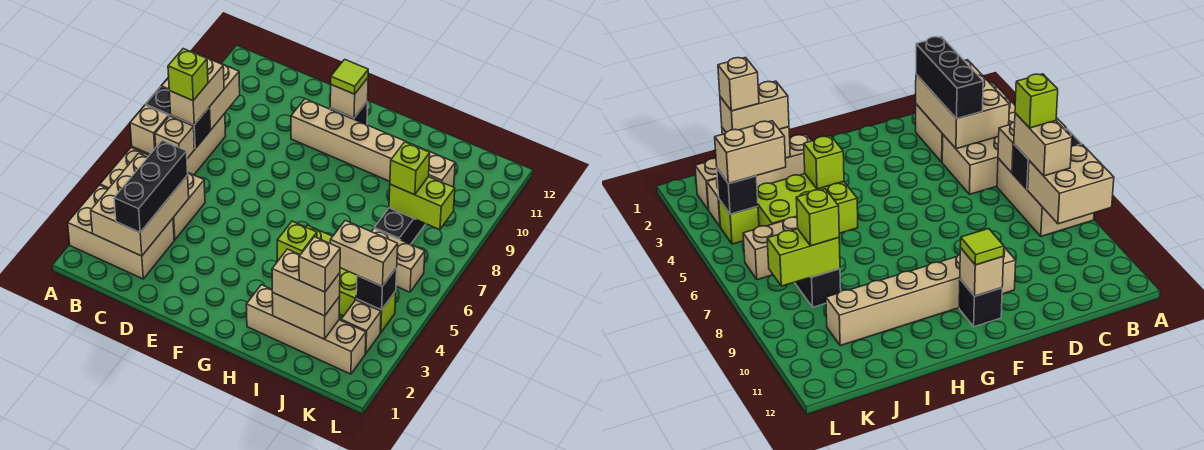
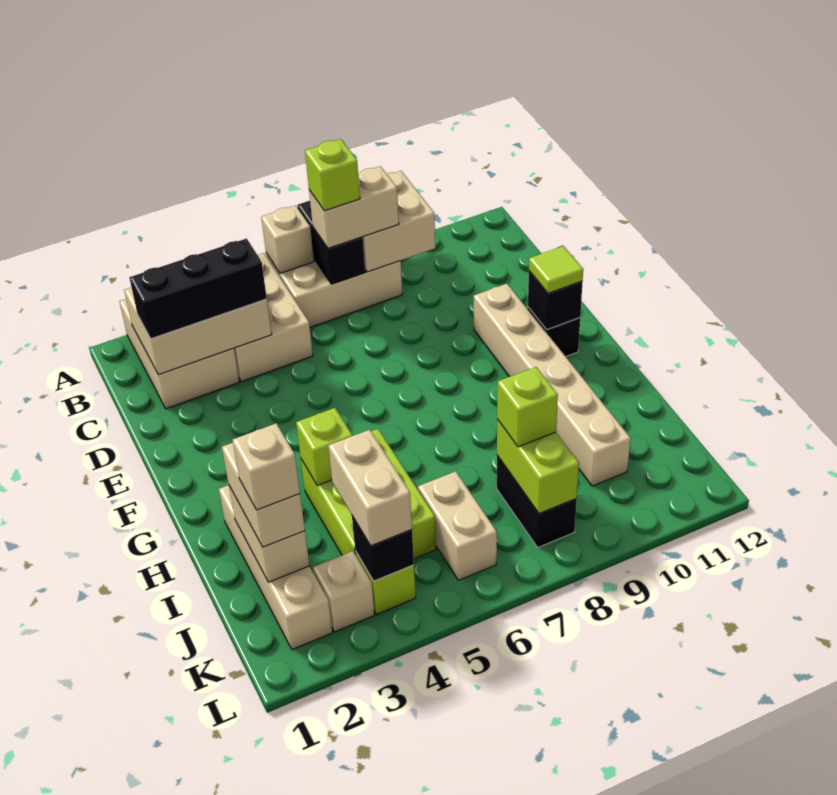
tan 1x1 brick [155,116,195,158] -> none
tan 1x1 brick [330,78,368,118] -> black 1x1 brick [528,271,583,330]
black 1x2 brick [374,208,425,244] -> black 1x2 brick turned to [497,456,577,547]

